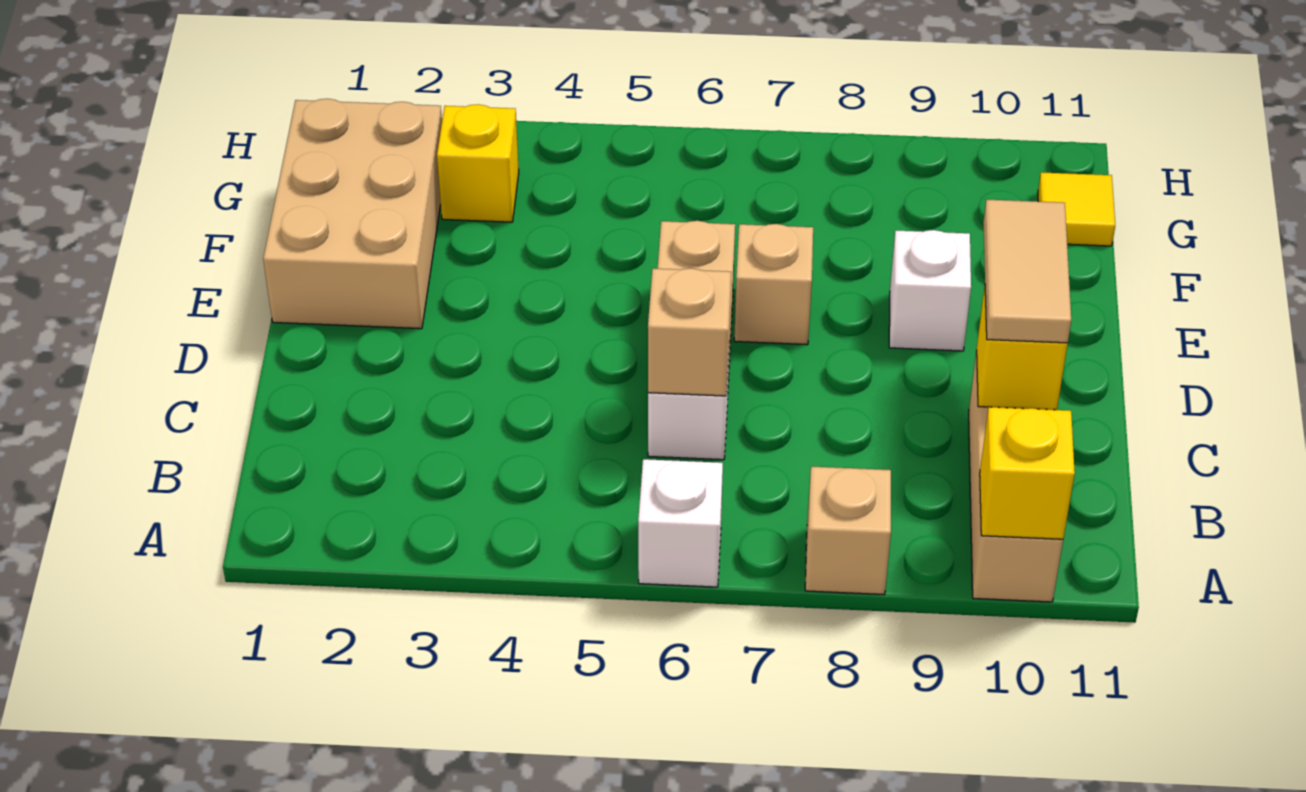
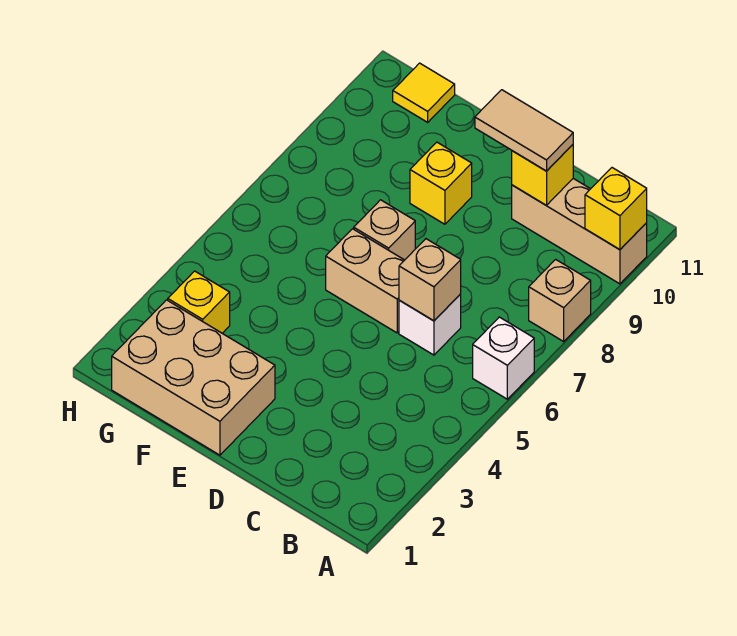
white 1x1 brick [889,230,971,351] -> yellow 1x1 brick [410,142,472,224]

